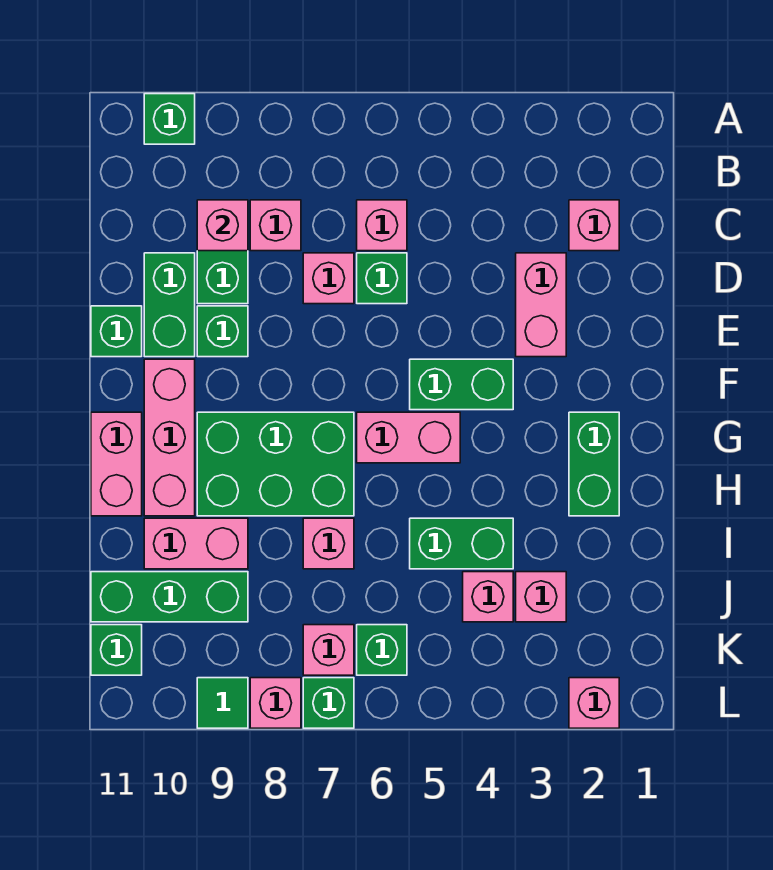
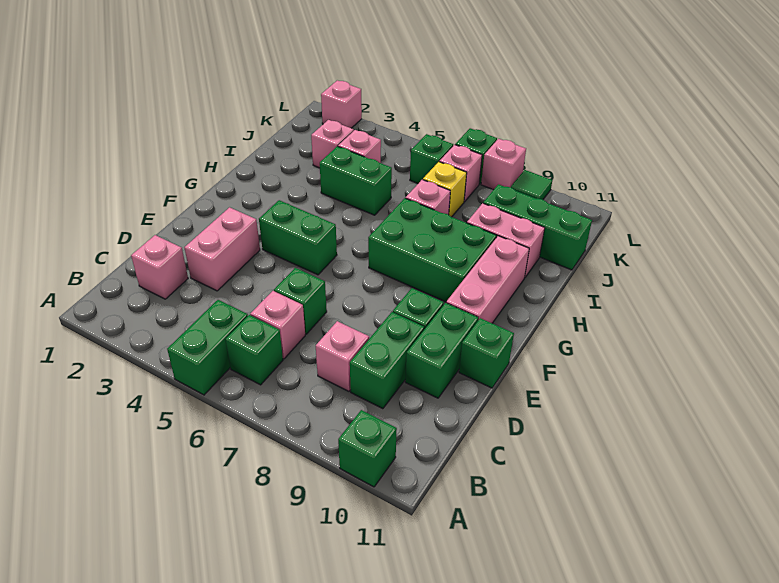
pink 1x1 brick [197,200,248,251] -> none
pink 1x1 brick [303,253,354,304] -> none
green 1x2 brick [569,412,619,516] -> green 1x2 brick moved to [167,300,248,395]
pink 1x2 brick [357,412,460,463] -> none
pink 1x2 brick [91,412,142,516] -> none
none -> yellow 1x1 brick [423,162,467,217]
green 1x1 brick [91,625,142,675] -> green 1x1 brick moved to [225,315,283,385]

